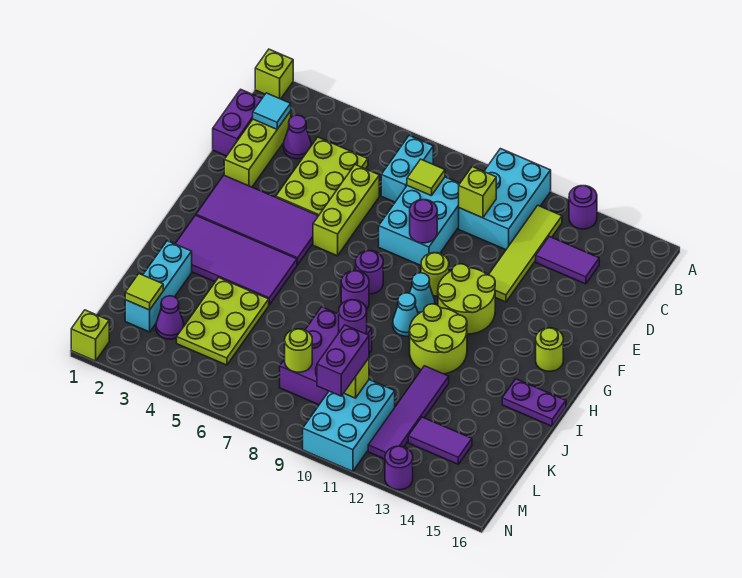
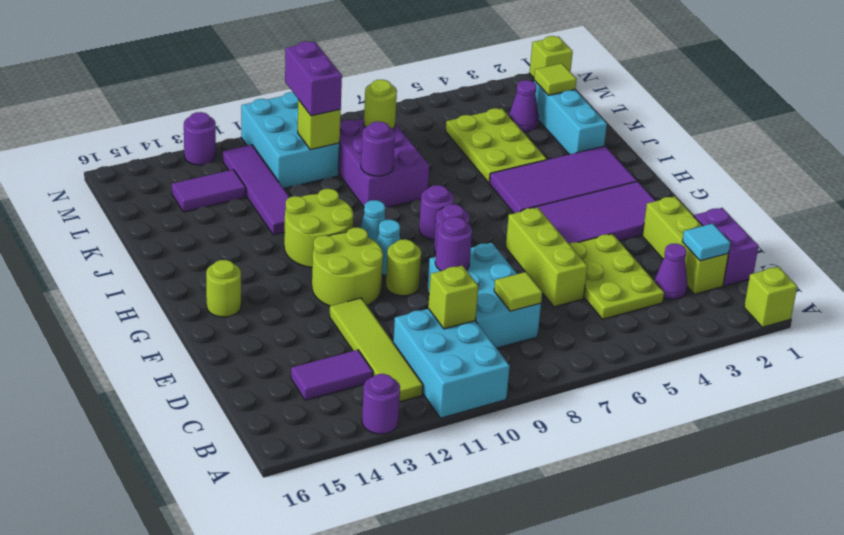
cyan 1x2 brick [381,136,433,202] -> none
purple 1x2 plate [502,379,566,426] -> none

